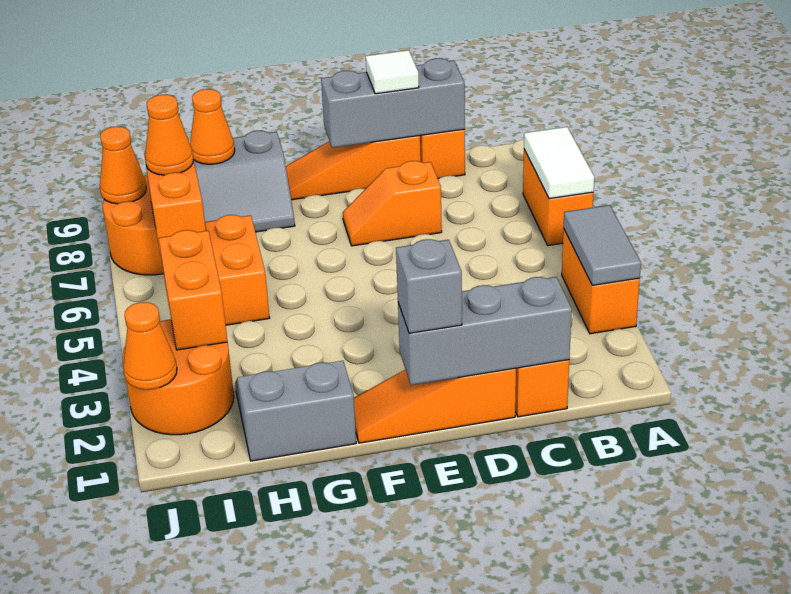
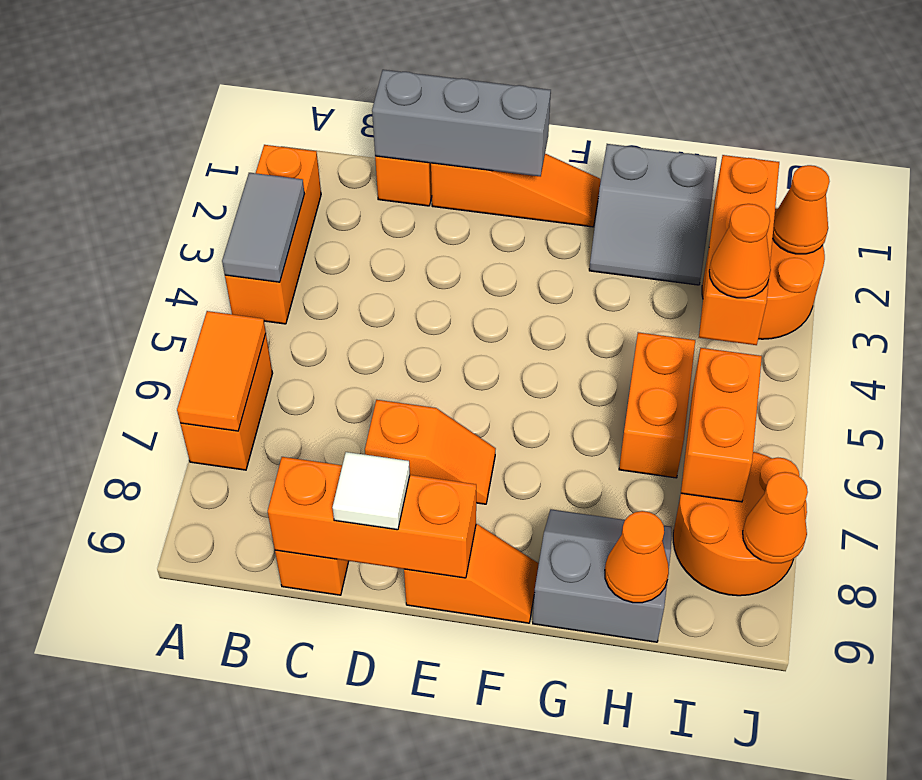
orange 1x2 brick [562,228,640,334] -> orange 1x3 brick [225,145,321,324]
white 1x2 tile [524,127,594,199] -> orange 1x2 tile [177,311,266,431]
grey 1x3 brick [321,58,465,148] -> orange 1x3 brick [268,457,476,578]
orange 1x3 slope [286,136,421,200] -> orange 1x2 slope [404,524,539,623]
grey 1x1 brick [396,239,462,333] -> none
orange 1x2 brick [159,230,227,350] -> orange 1x3 brick [699,155,779,345]
orange 1x1 cone [145,95,193,175] -> orange 1x1 cone moved to [709,204,771,298]

